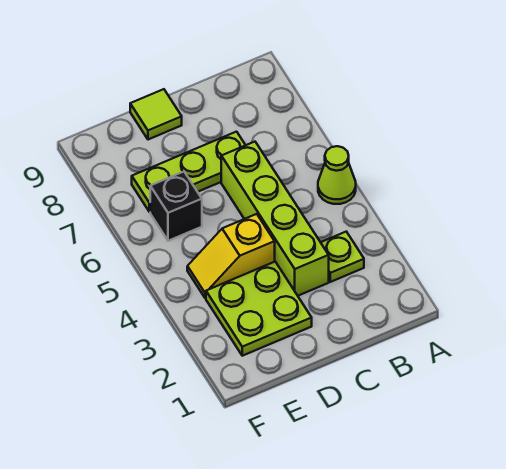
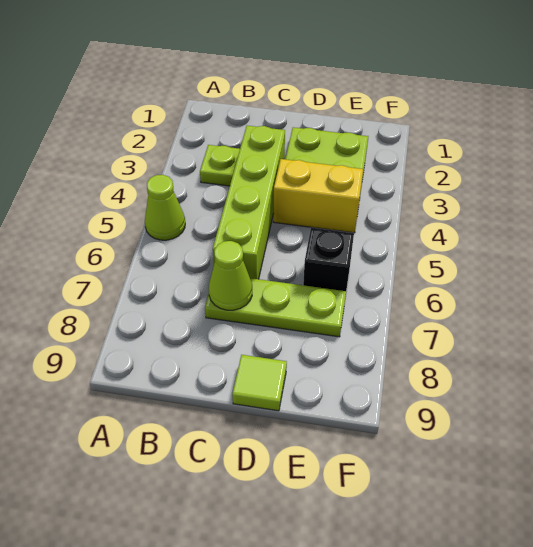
none -> lime 1x1 cone [209,241,252,310]
yellow 1x2 slope [187,214,275,298] -> yellow 1x2 brick [274,159,363,233]

